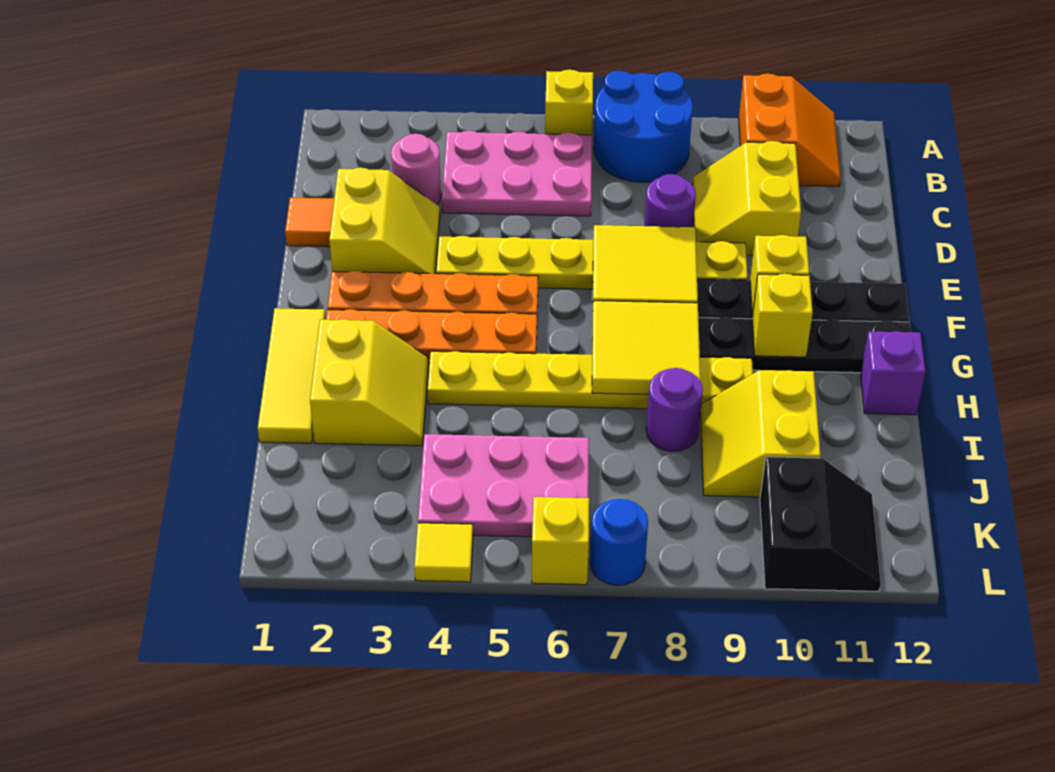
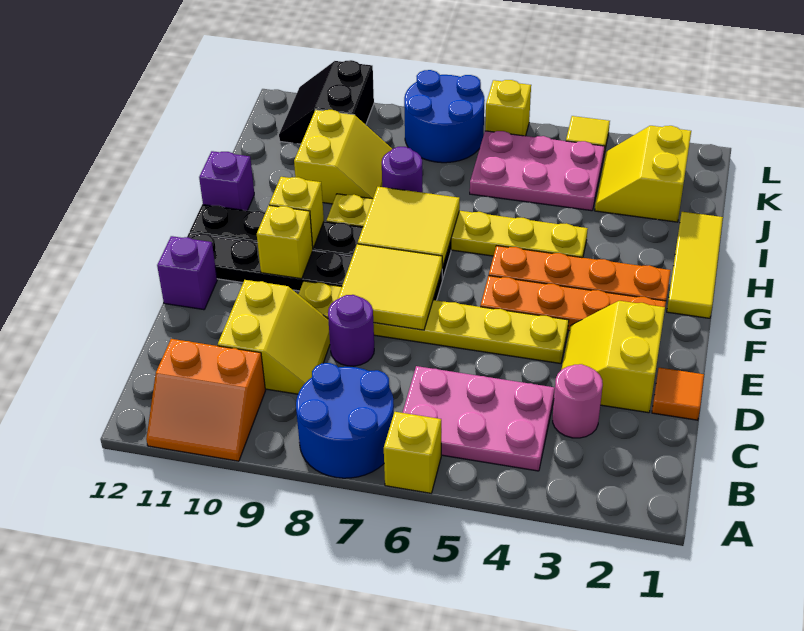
orange 2x2 slope [739,74,841,186] -> orange 2x2 slope turned to [146,339,265,461]
none -> purple 1x1 brick [157,236,217,310]
yellow 2x2 slope [310,319,428,446] -> yellow 2x2 slope moved to [595,126,691,222]
blue 1x1 round brick [590,499,648,585] -> blue 2x2 round brick [404,70,485,163]

